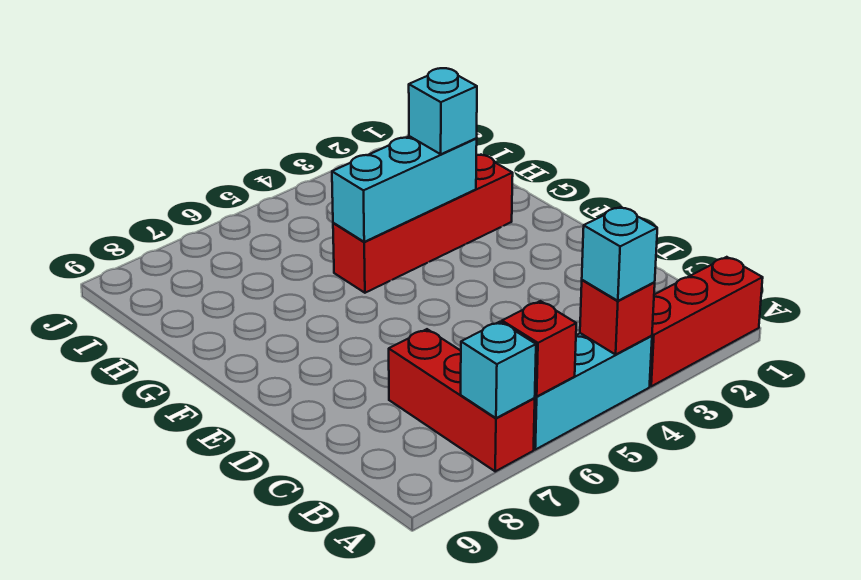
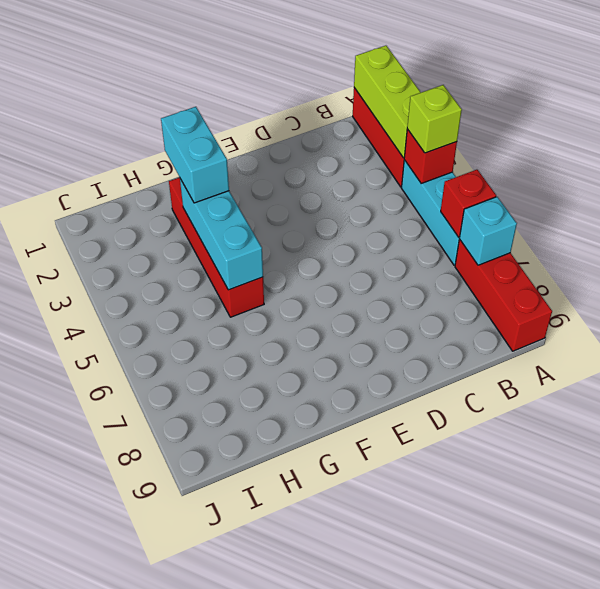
none -> lime 1x3 brick [354,46,421,158]
cyan 1x1 brick [582,207,657,301] -> lime 1x1 brick [407,85,462,153]
red 1x3 brick [389,329,535,471] -> red 1x3 brick turned to [455,239,552,351]
cyan 1x1 brick [409,68,477,154] -> cyan 1x2 brick [161,107,229,203]

